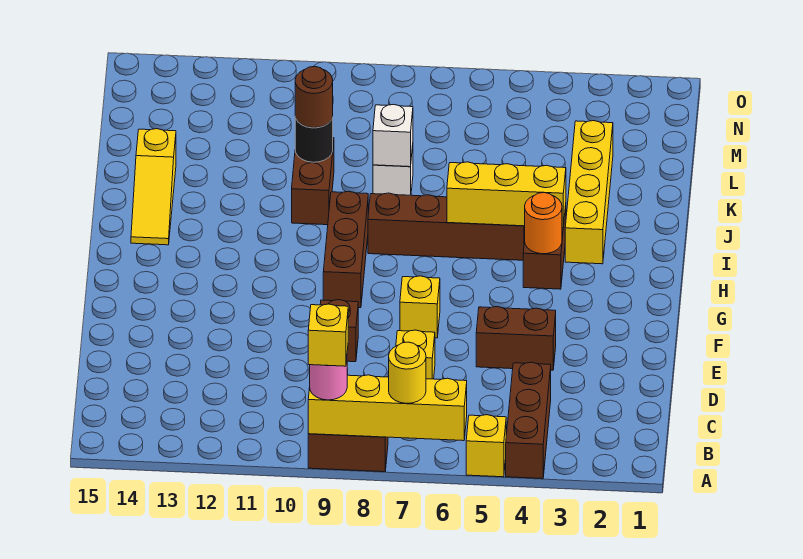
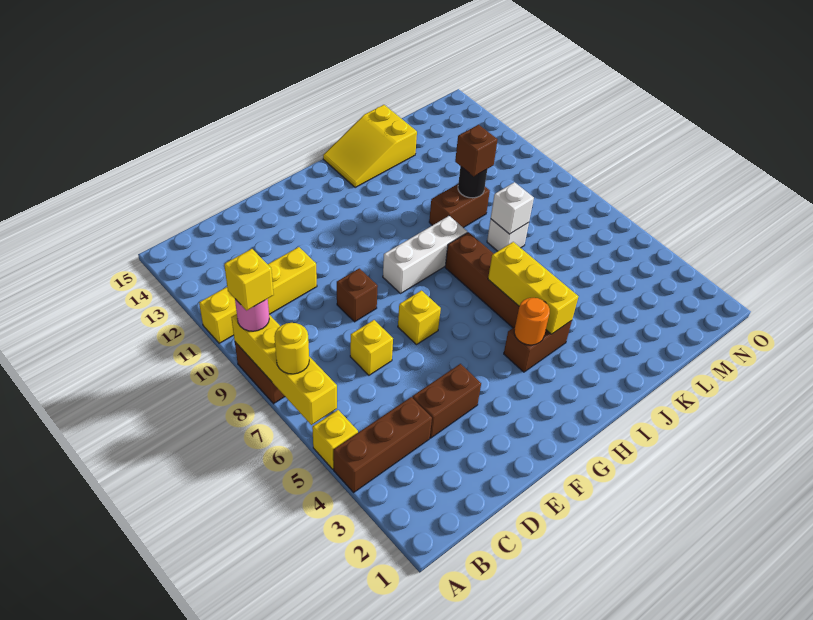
brown 1x2 brick [476,307,556,370] -> brown 1x2 brick turned to [412,364,481,438]
brown 1x3 brick [323,191,368,308] -> white 1x3 brick [383,216,467,293]
yellow 1x4 brick [565,121,613,264] -> yellow 1x4 brick moved to [199,247,317,343]
yellow 1x3 slope [131,129,176,245] -> yellow 2x3 slope [323,105,417,187]
brown 1x1 round brick [295,66,333,128] -> brown 1x1 brick [455,125,498,176]

